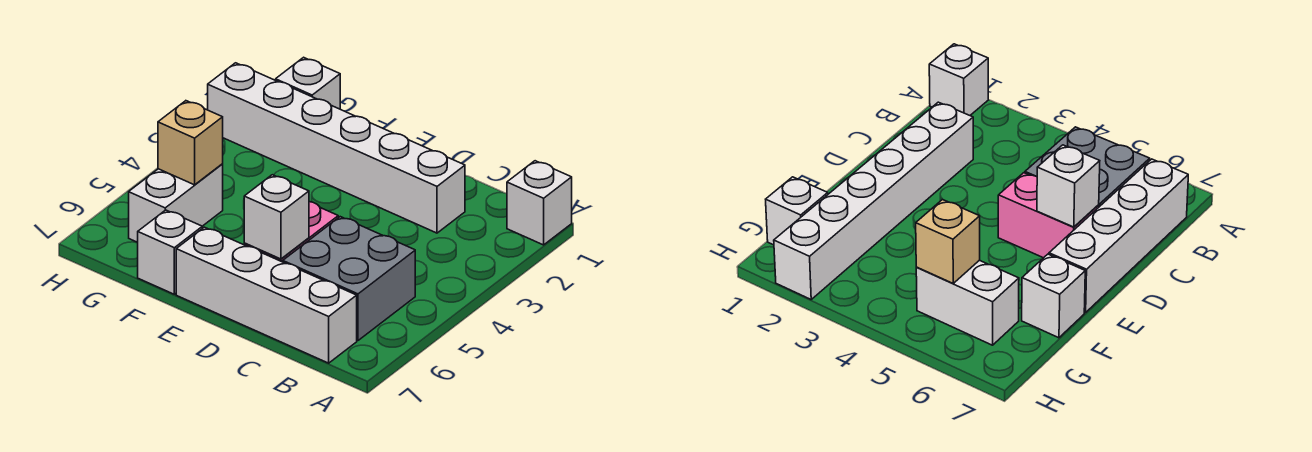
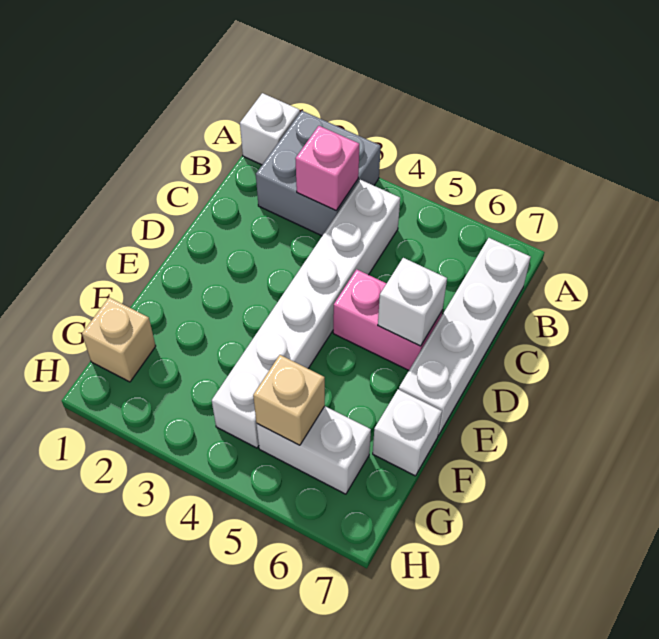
none -> pink 1x1 brick [295,126,359,210]
grey 2x2 brick [283,217,415,341] -> grey 2x2 brick moved to [256,111,381,236]
white 1x6 brick [208,63,465,233] -> white 1x6 brick moved to [212,180,400,448]
white 1x1 brick [276,57,340,109] -> tan 1x1 brick [82,298,156,382]

